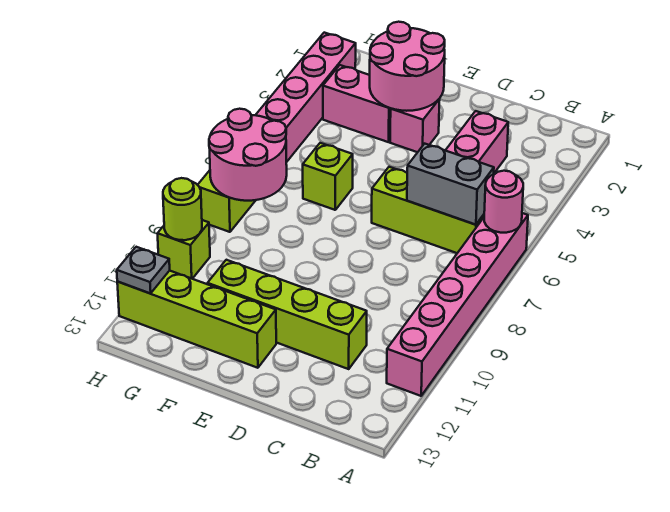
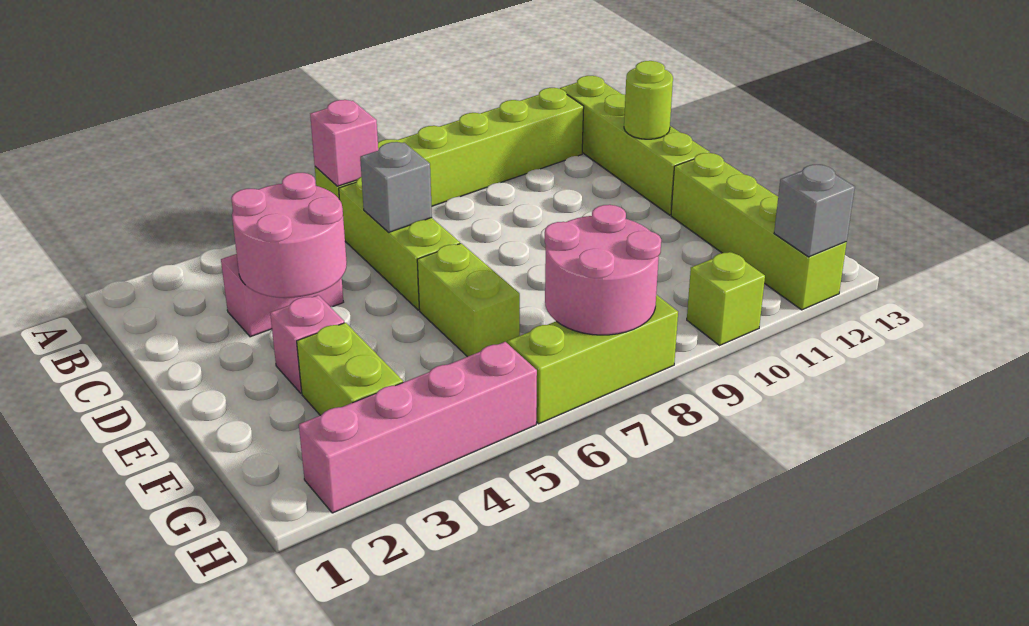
pink 1x6 brick [387,213,528,396] -> lime 1x6 brick [315,88,584,206]
pink 1x1 round brick [484,171,523,233] -> pink 1x1 brick [310,100,378,186]
grey 1x2 brick [407,144,494,225] -> grey 1x1 brick [360,142,432,233]
lime 1x4 brick [208,260,367,369] -> lime 1x4 brick moved to [560,76,710,215]
pink 2x2 round brick [370,22,445,111] -> pink 2x2 round brick moved to [231,173,347,298]
pink 1x2 brick [323,65,391,142] -> lime 1x2 brick [297,323,403,416]
lime 1x1 brick [303,143,353,210] -> lime 1x2 brick [417,243,520,357]
lime 1x1 round brick [163,178,202,240] -> lime 1x1 round brick moved to [624,61,673,139]
grey 1x1 plate [117,247,170,293] -> grey 1x1 brick [774,165,855,257]

